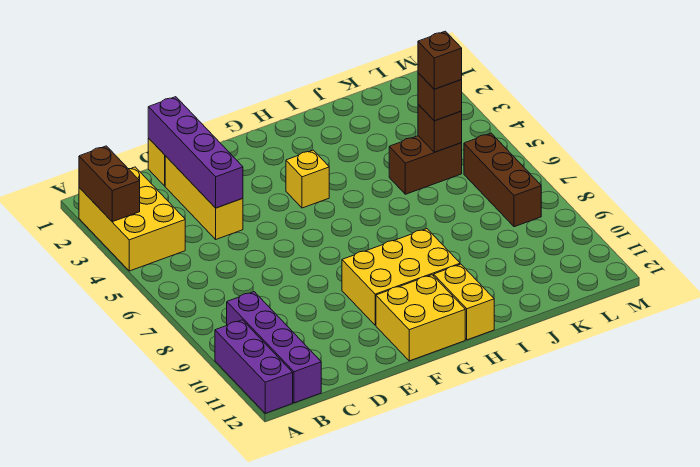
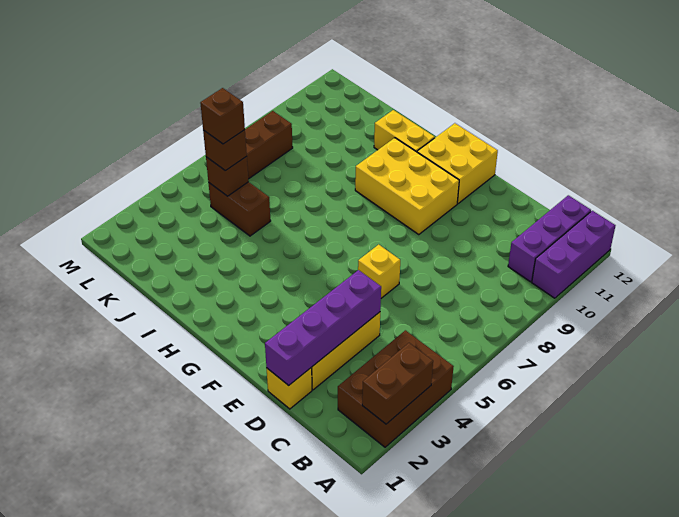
yellow 2x3 brick [79,167,185,271] -> brown 2x3 brick [338,330,454,447]
purple 1x4 brick [227,292,321,403] -> purple 1x3 brick [508,195,591,282]
yellow 1x1 brick [286,150,329,208] -> yellow 1x1 brick moved to [358,245,400,298]
yellow 1x2 brick [434,264,494,340] -> yellow 1x2 brick turned to [374,110,435,152]

